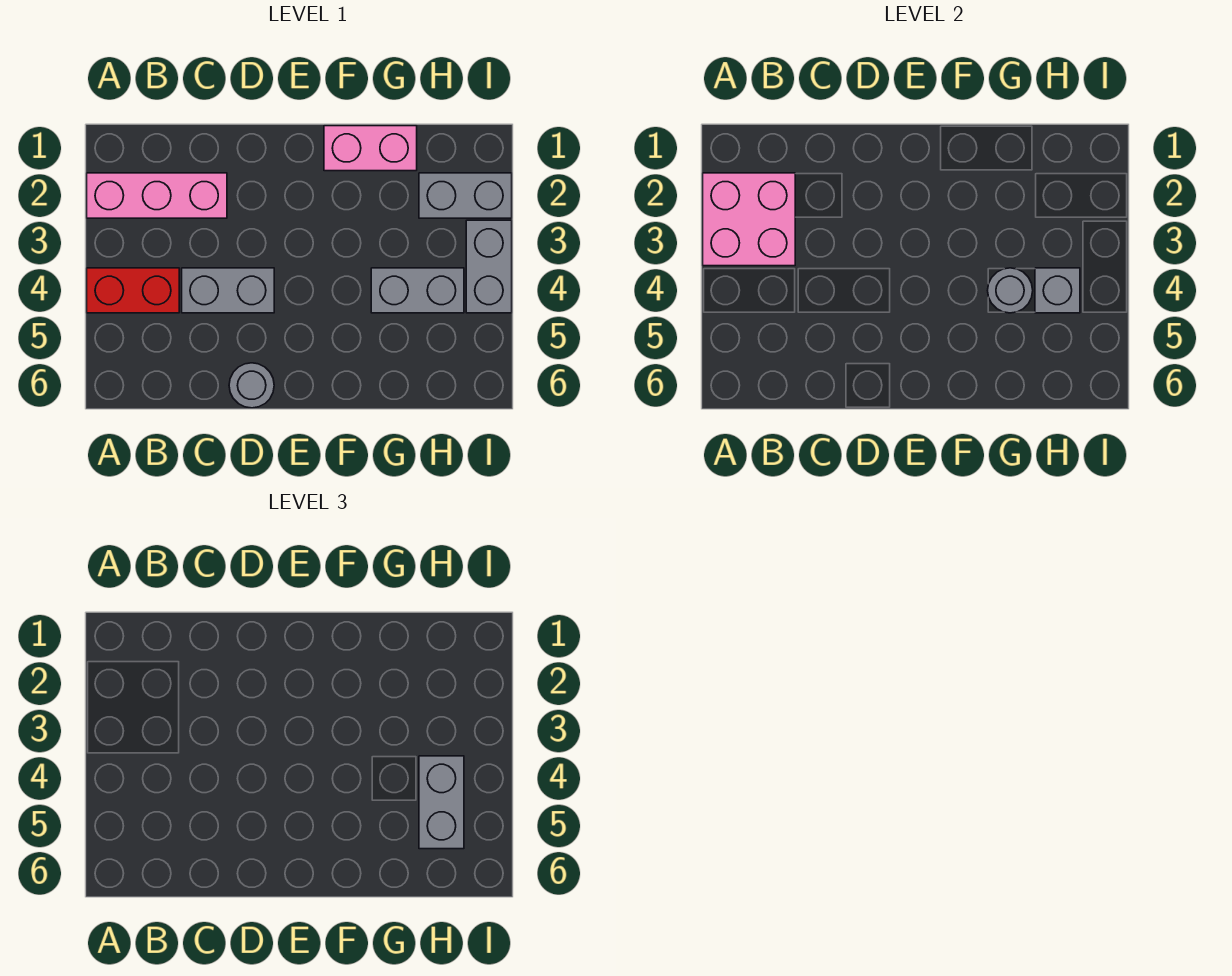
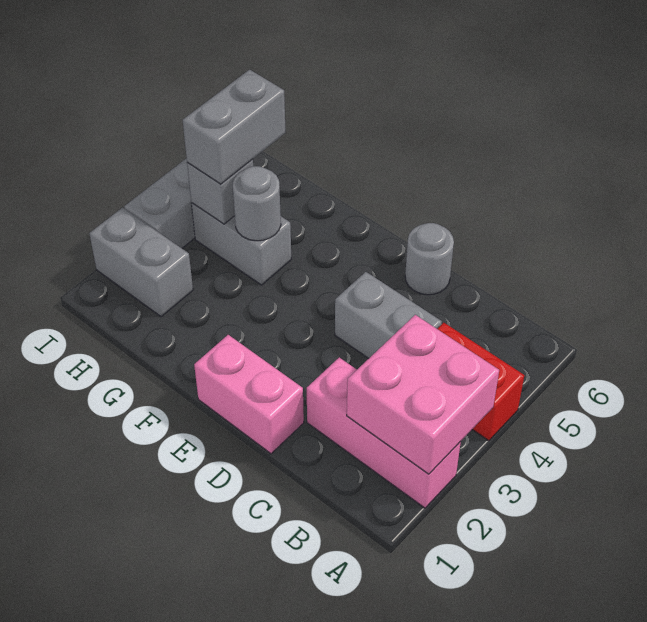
pink 1x2 brick [324,126,417,171] -> pink 1x2 brick moved to [194,335,304,454]

